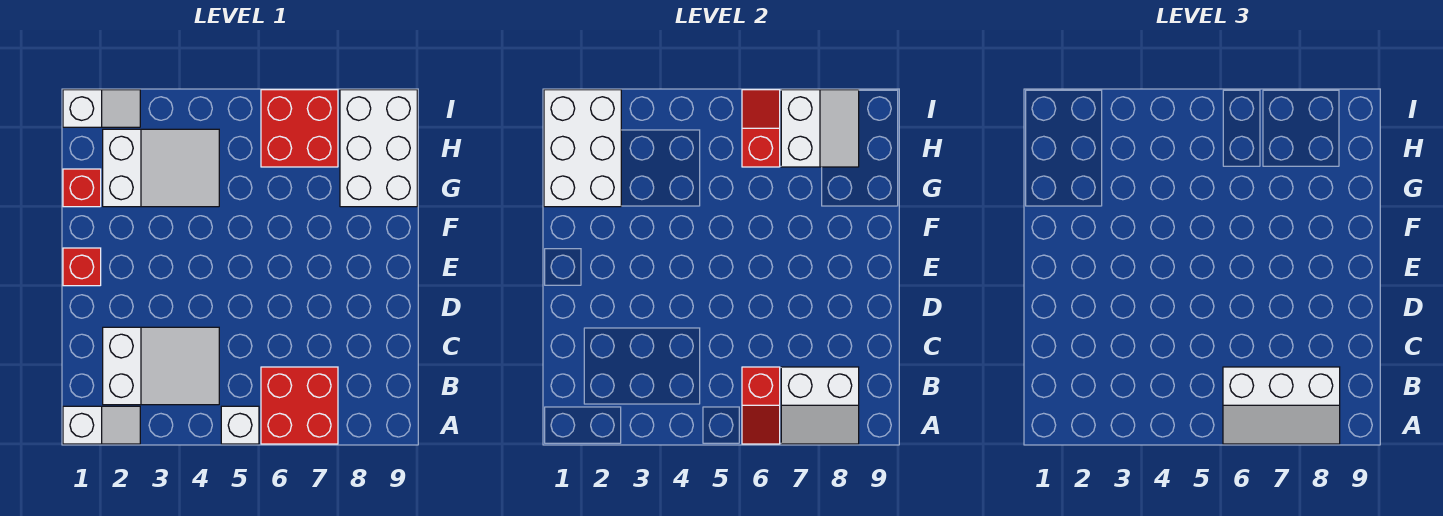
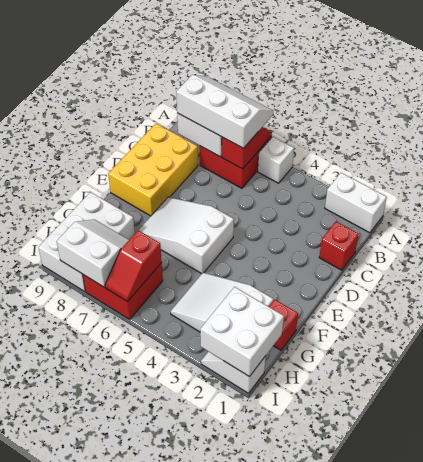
white 1x2 slope [63,406,140,444] -> white 1x2 brick [325,173,387,233]
white 2x3 slope [103,327,219,405] -> white 2x3 slope moved to [139,197,234,274]
none -> yellow 2x3 brick [108,123,198,216]
red 1x1 brick [63,248,101,286] -> red 1x1 brick moved to [319,221,359,270]
white 2x3 brick [544,90,621,207] -> white 2x2 brick [200,287,284,377]
white 2x2 slope [781,90,859,167] -> white 2x2 slope turned to [57,219,129,287]

